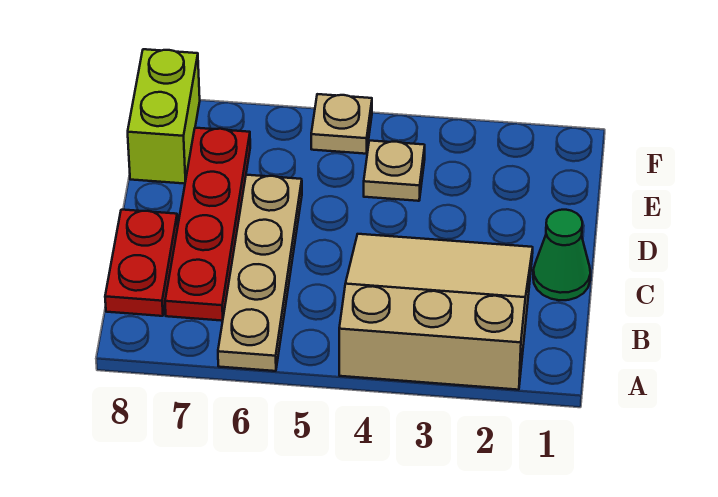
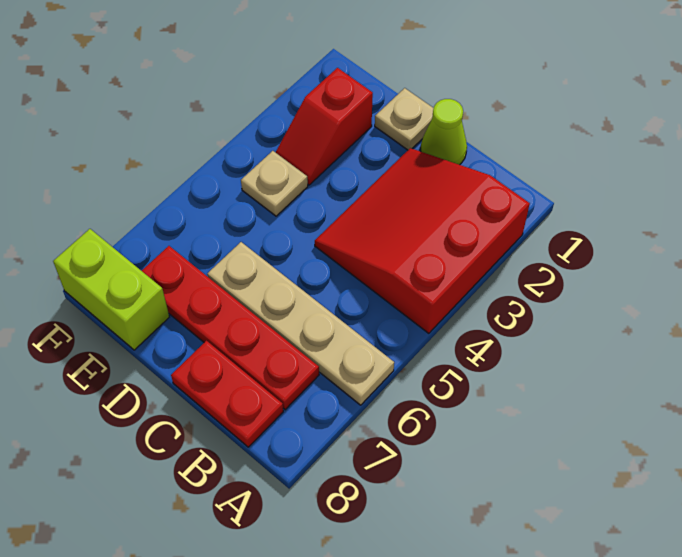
tan 3x3 slope [339,234,533,390] -> red 3x3 slope [315,148,530,333]
green 1x1 cone [533,210,590,300] -> lime 1x1 cone [421,99,467,165]
none -> red 1x2 slope [276,68,373,185]
tan 1x1 plate [311,94,372,154] -> tan 1x1 plate moved to [375,88,434,150]

